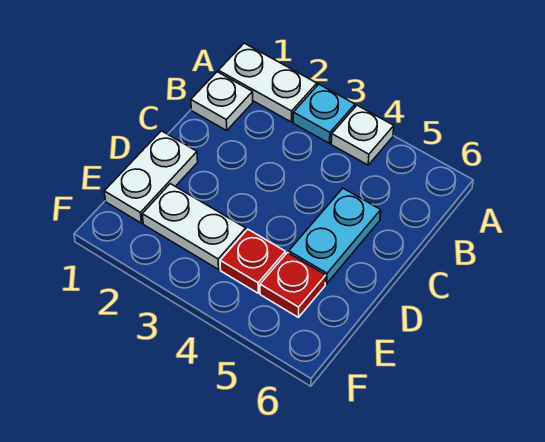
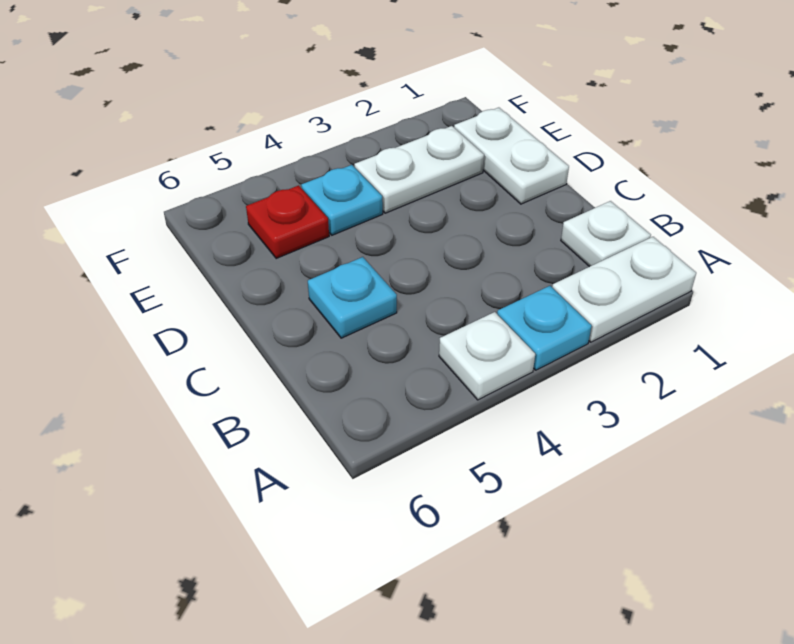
cyan 1x2 plate [289,188,381,284] -> cyan 1x1 plate [308,257,397,338]
red 1x1 plate [220,229,285,293] -> cyan 1x1 plate [301,165,383,235]

